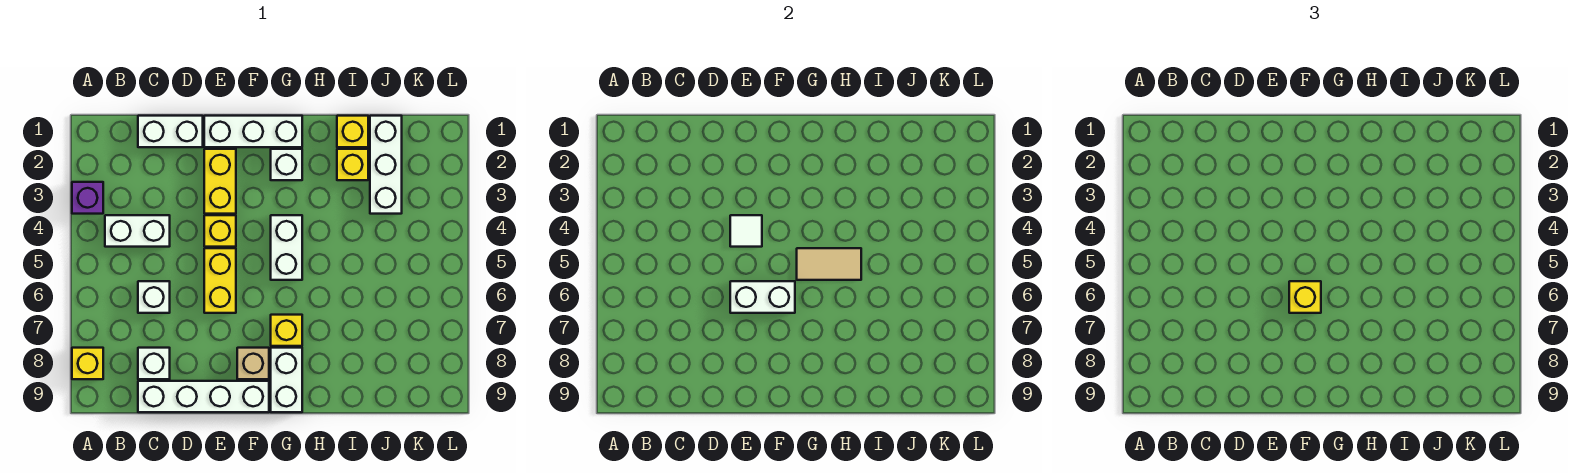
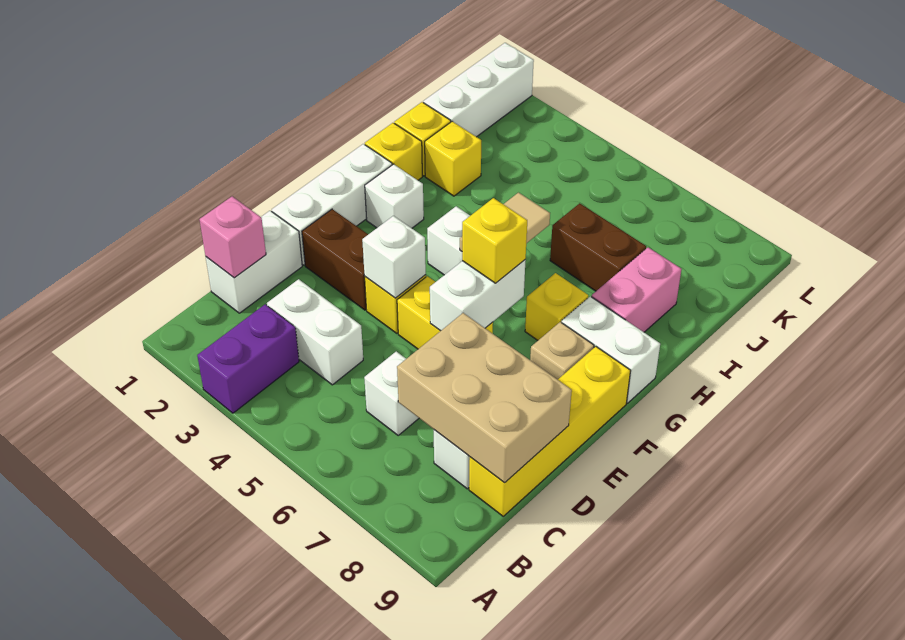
purple 1x1 brick [72,182,103,214] -> purple 1x2 brick [197,304,299,413]
yellow 1x1 brick [72,348,103,379] -> yellow 1x1 brick moved to [365,123,422,180]
white 1x2 brick [105,215,170,247] -> white 1x2 brick turned to [267,279,363,385]
none -> pink 1x1 brick [199,196,266,278]
none -> tan 2x3 brick [397,313,572,483]
white 1x4 brick [138,381,269,412] -> yellow 1x4 brick [469,347,631,516]
yellow 1x2 brick [204,149,236,214] -> brown 1x2 brick [302,209,368,310]
white 1x1 tile [730,215,762,247] -> white 1x1 brick [362,216,426,298]
none -> pink 1x2 brick [592,247,682,332]
none -> brown 1x2 brick [550,203,646,291]
white 1x3 brick [370,116,402,214] -> white 1x3 brick turned to [423,43,534,137]

